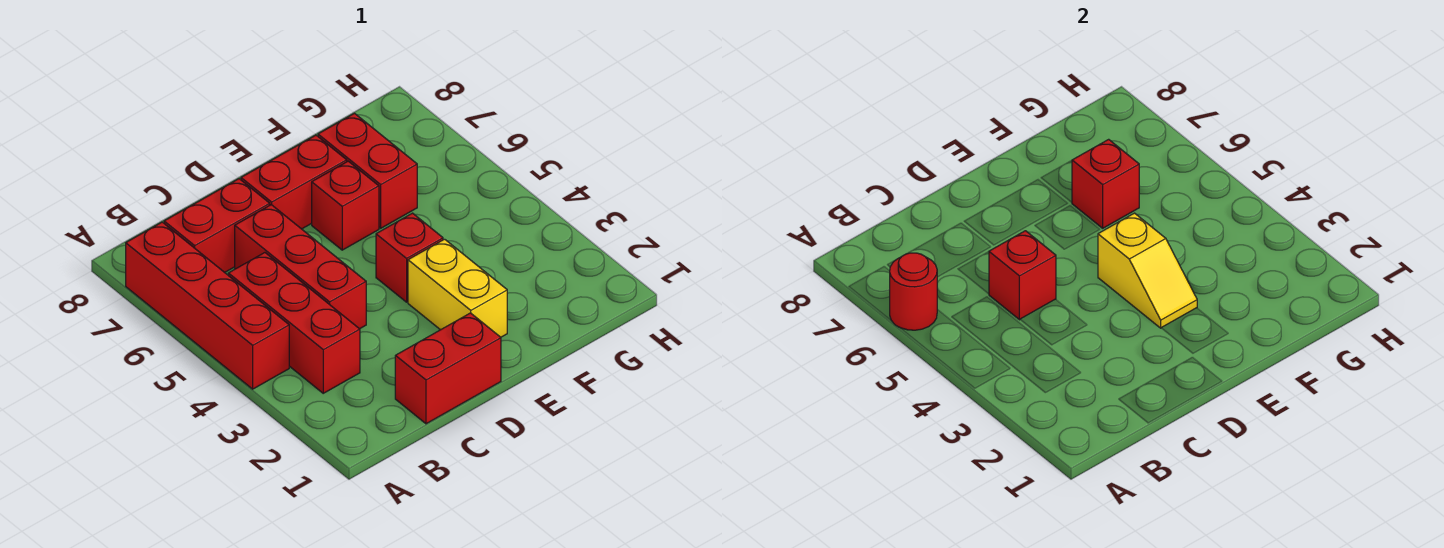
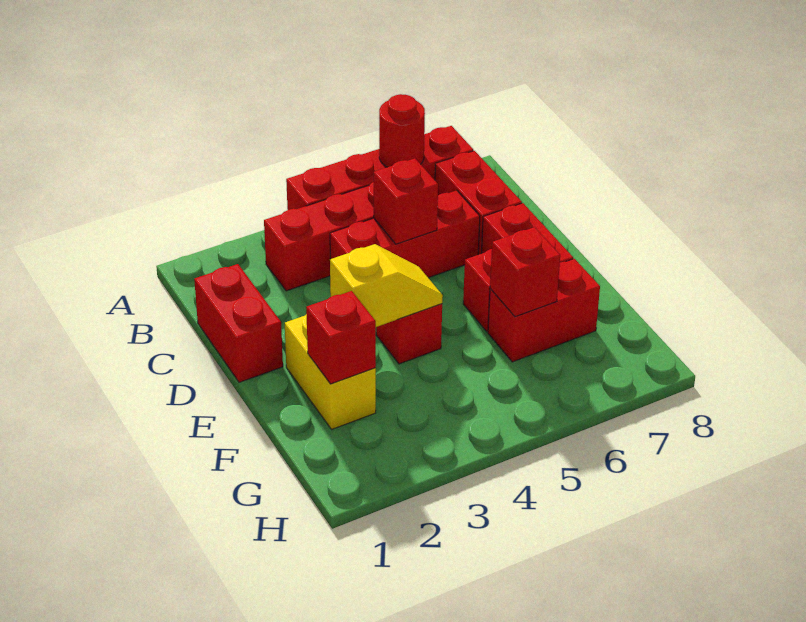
yellow 1x2 brick [408,239,507,337] -> yellow 1x2 brick turned to [285,314,376,430]
yellow 1x2 slope [1098,213,1197,328] -> yellow 1x2 slope turned to [330,244,443,327]
none -> red 1x1 brick [306,291,376,384]

